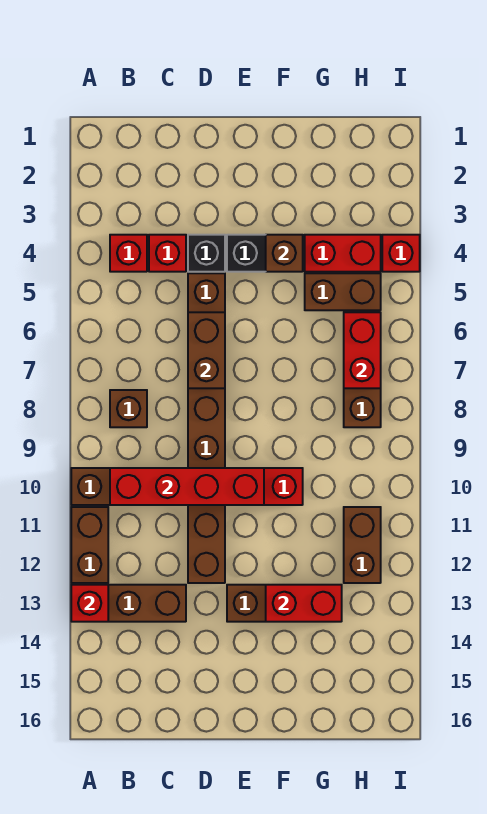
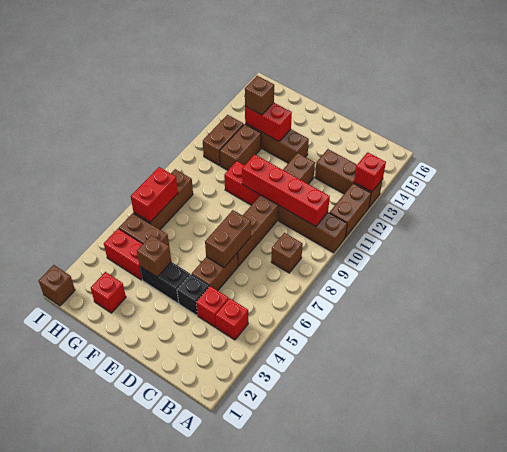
none -> brown 1x2 brick [220,124,261,170]
none -> brown 1x1 brick [245,76,274,115]
none -> brown 1x1 brick [38,265,75,306]
red 1x1 brick [382,235,420,272] -> red 1x1 brick moved to [91,272,126,313]

